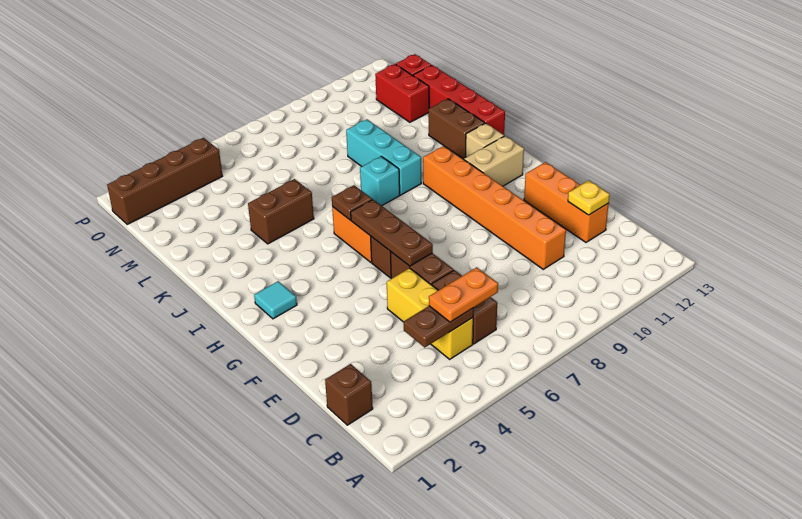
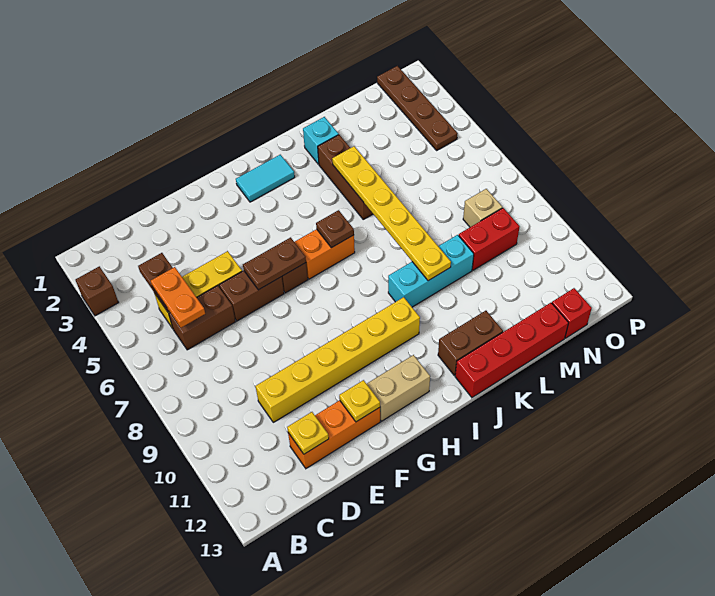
brown 1x1 brick [325,364,373,425] -> brown 1x1 brick moved to [76,266,119,316]
orange 1x6 brick [423,146,566,269] -> yellow 1x6 brick [256,297,420,422]
brown 1x3 plate [351,200,433,266] -> brown 1x2 plate [243,237,306,290]
none -> yellow 1x1 plate [339,380,380,422]
cyan 1x1 tile [254,281,297,319] -> cyan 1x2 tile [236,155,295,202]
tan 1x2 brick [464,136,524,186] -> tan 1x2 brick turned to [367,355,430,421]
tan 1x1 brick [466,123,504,157] -> tan 1x1 brick moved to [463,189,502,227]
cyan 1x1 brick [360,156,400,206] -> cyan 1x1 brick moved to [303,117,339,164]
brown 1x2 brick [248,179,314,244] -> brown 1x3 brick [318,135,373,219]
none -> yellow 1x6 plate [332,146,451,281]
red 1x2 brick [375,64,429,122] -> red 1x2 brick moved to [459,208,520,270]
brown 1x4 brick [107,138,222,224] -> brown 1x4 plate [377,66,458,150]

